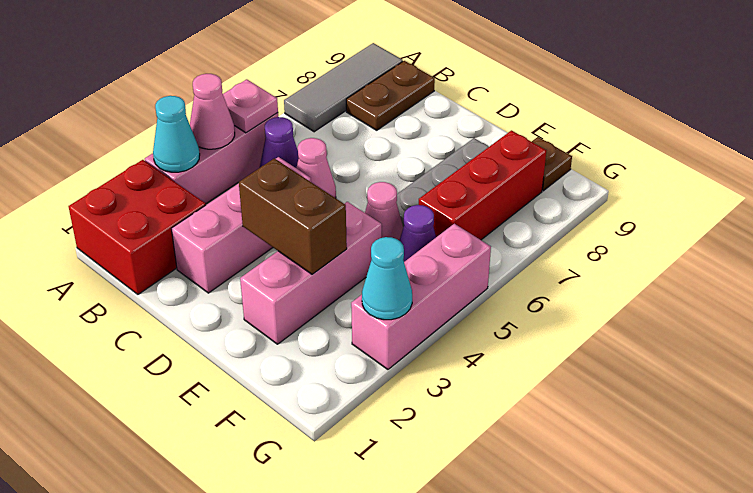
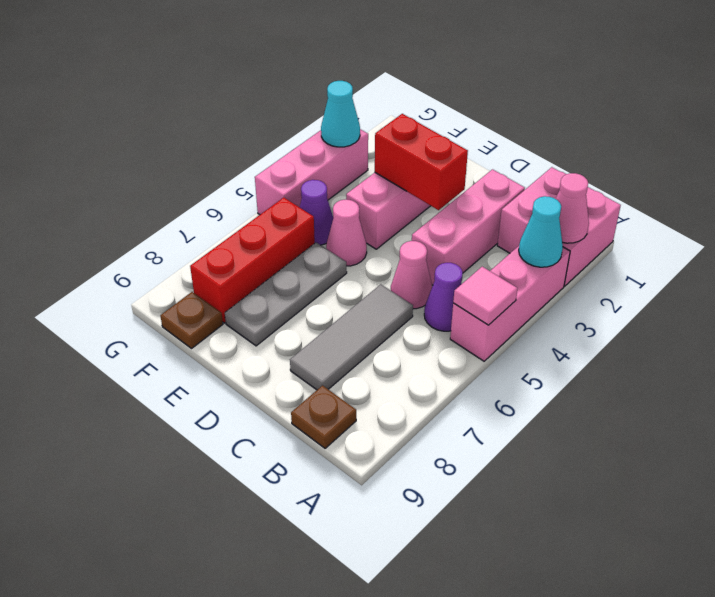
red 2x2 brick [69,160,206,295] -> pink 2x2 brick [497,167,621,286]
pink 1x1 cone [190,74,235,149] -> pink 1x1 cone moved to [556,173,589,243]
pink 1x1 plate [223,79,278,133] -> pink 1x1 tile [453,267,518,325]
grey 1x3 tile [284,43,403,132] -> grey 1x3 tile moved to [290,284,413,390]
brown 1x2 plate [346,61,435,130] -> brown 1x1 plate [291,385,356,448]
brown 1x2 brick [239,158,347,274] -> red 1x2 brick [375,114,468,210]

